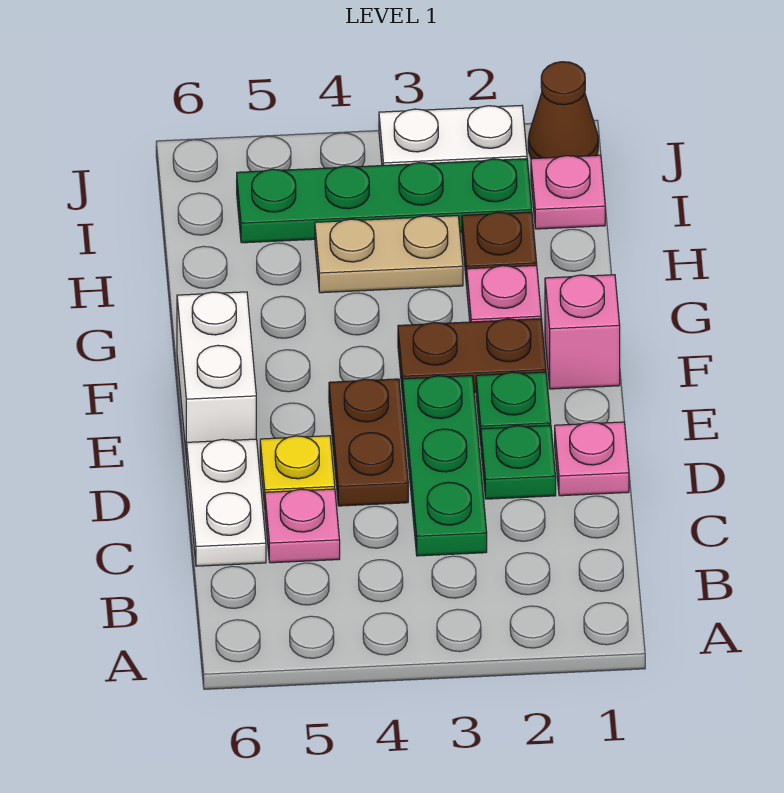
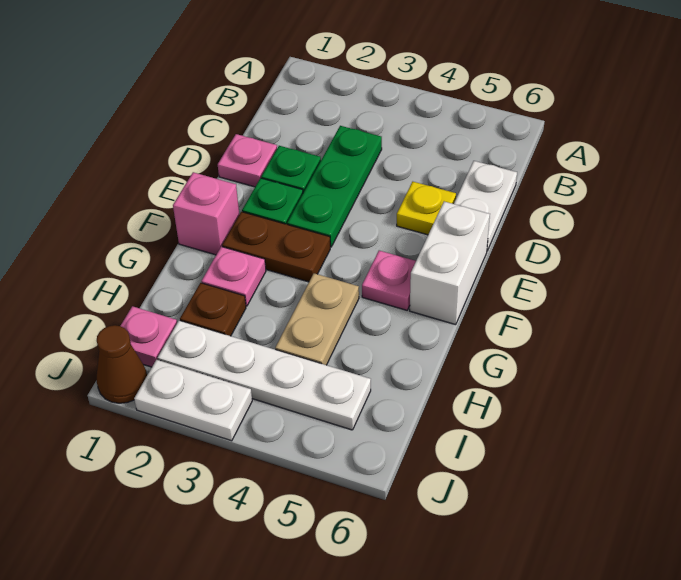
pink 1x1 plate [265,489,340,563] -> pink 1x1 plate moved to [362,251,416,310]
brown 1x2 plate [329,379,408,506] -> none
tan 1x2 plate [315,216,463,293] -> tan 1x2 plate turned to [275,273,359,365]
green 1x4 plate [237,159,532,243] -> white 1x4 plate [158,321,371,430]

